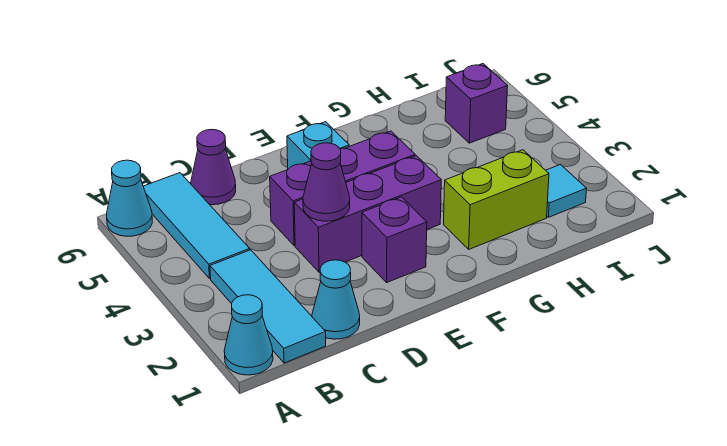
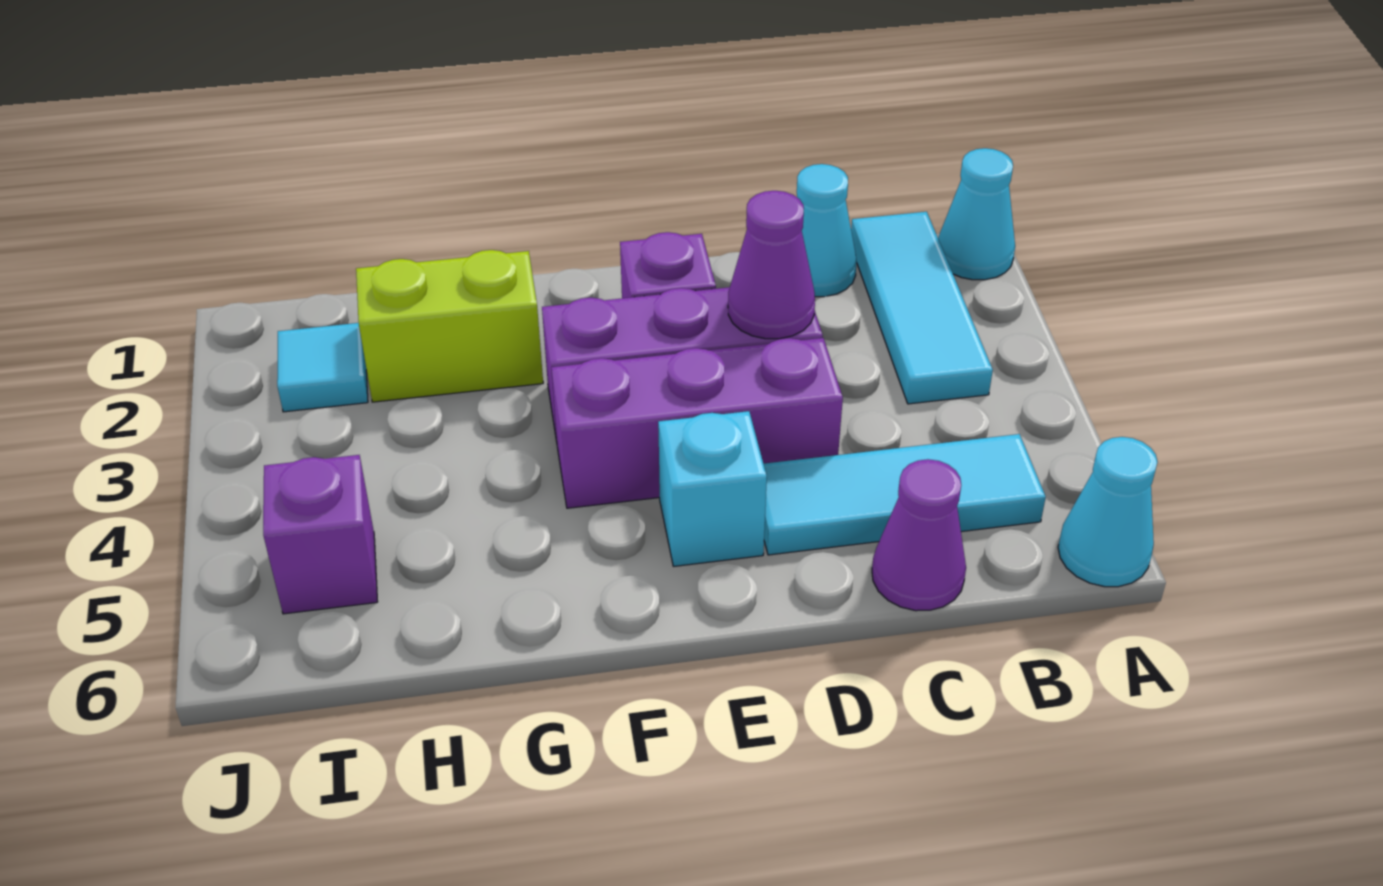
cyan 1x3 tile [143,173,250,278] -> cyan 1x3 tile turned to [764,434,1046,555]

